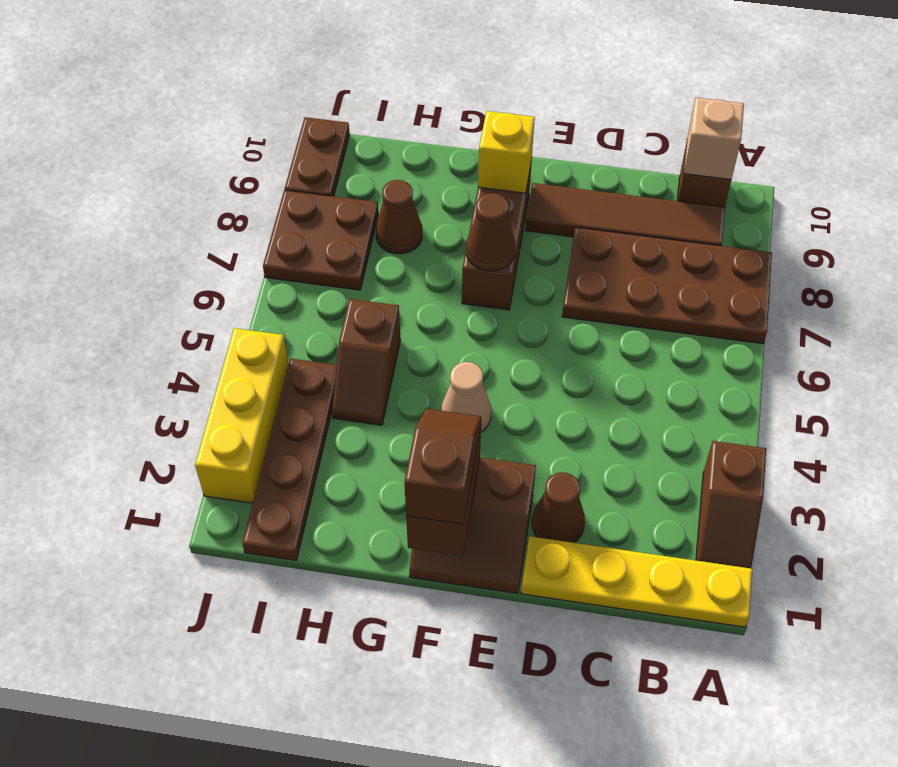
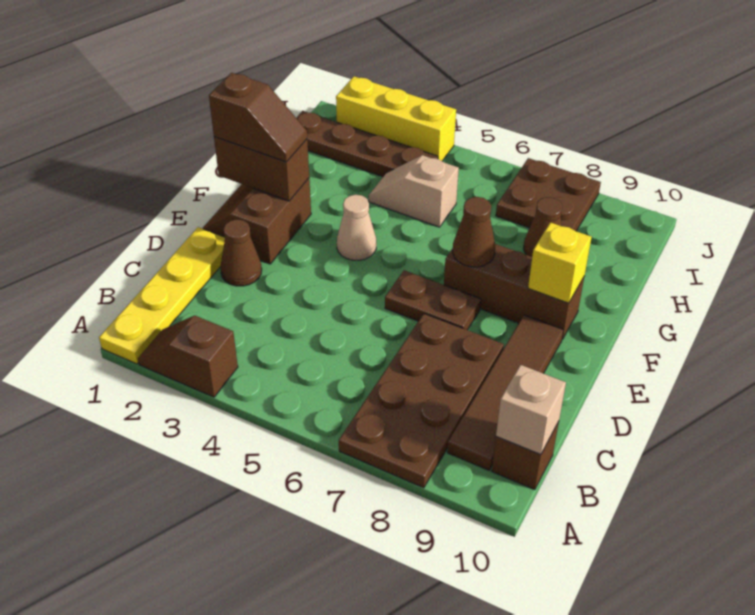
brown 1x2 slope [332,299,401,425] -> tan 1x2 slope [369,155,459,227]
brown 1x2 plate [285,117,350,196] -> brown 1x2 plate moved to [385,270,481,330]

